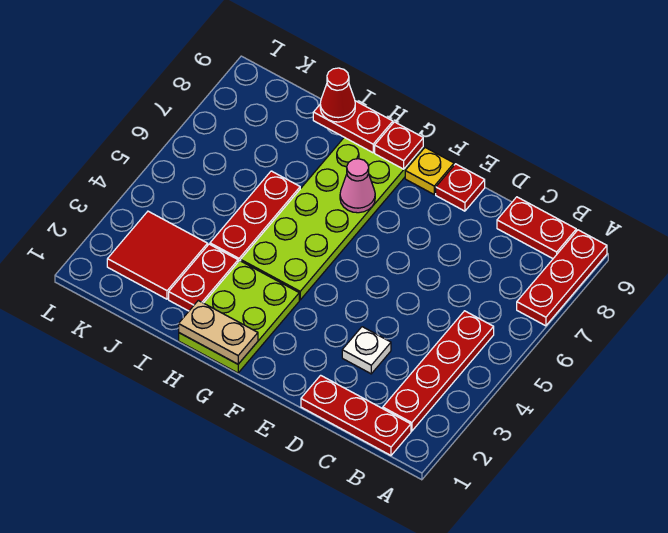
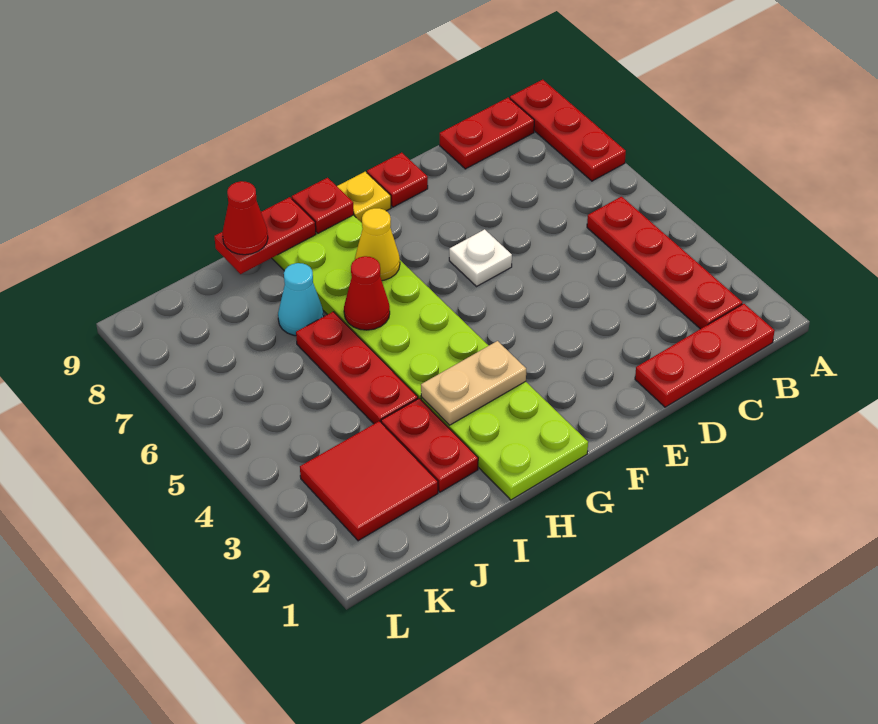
white 1x1 plate [342,327,391,374] -> white 1x1 plate moved to [449,229,512,287]
tan 1x2 plate [179,300,258,364] -> tan 1x2 plate moved to [421,341,526,425]
pink 1x1 cone [340,159,375,213] -> yellow 1x1 cone [355,208,400,281]
none -> red 1x1 cone [344,256,390,330]
none -> cyan 1x1 cone [278,263,324,336]

